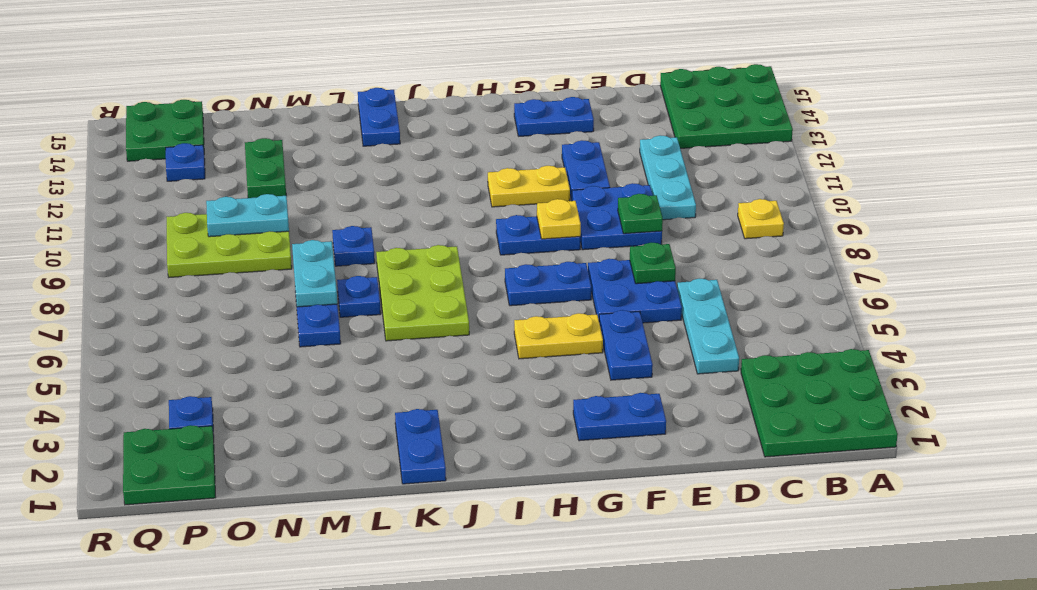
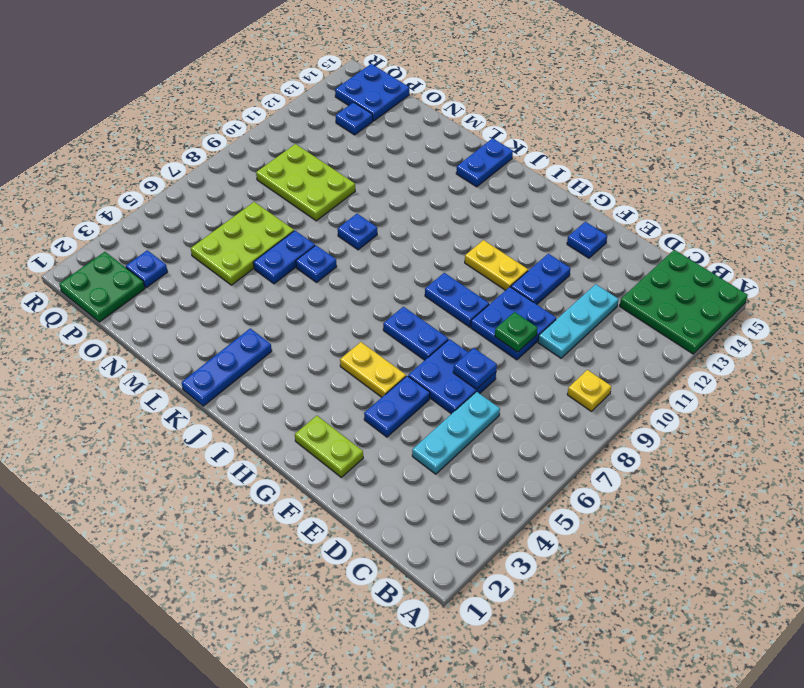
green 3x3 plate [741,349,898,457] -> none
green 1x1 plate [630,243,676,284] -> blue 1x1 plate [453,348,497,389]
blue 1x2 plate [573,393,666,441] -> lime 1x2 plate [295,416,363,477]
blue 1x2 plate [514,97,594,136] -> blue 1x1 plate [567,222,607,258]
yellow 1x1 plate [537,199,581,239] -> none
lime 2x3 plate [376,245,469,341] -> lime 2x3 plate moved to [191,202,294,285]
blue 1x2 plate [395,409,446,484] -> blue 1x3 plate [182,328,272,406]
cyan 1x2 plate [292,240,337,307] -> none
cyan 1x2 plate [206,194,289,237] -> none
green 1x2 plate [245,138,286,198] -> none
green 2x2 plate [126,100,204,161] -> blue 2x2 plate [335,64,409,121]

